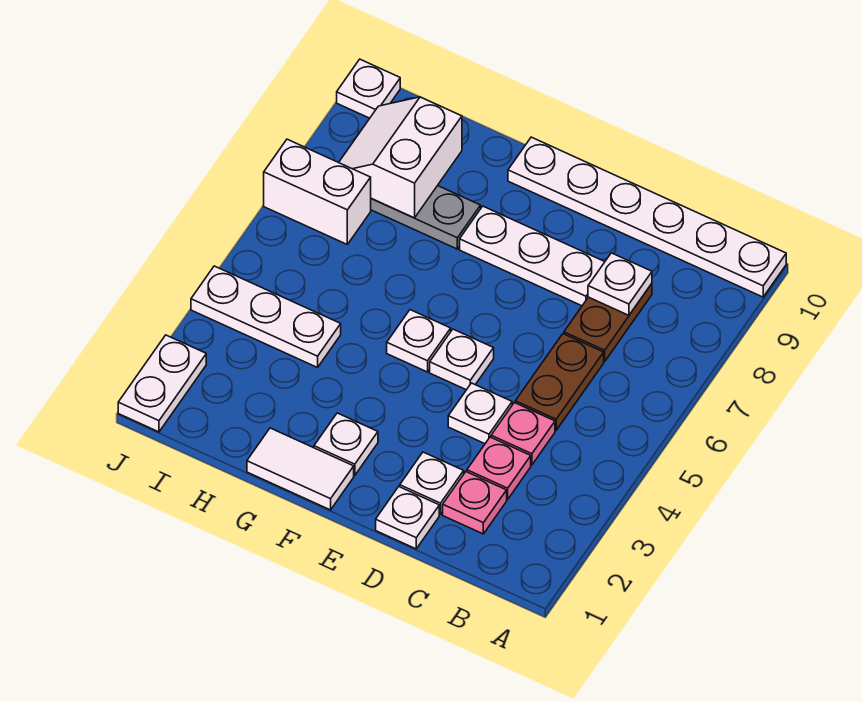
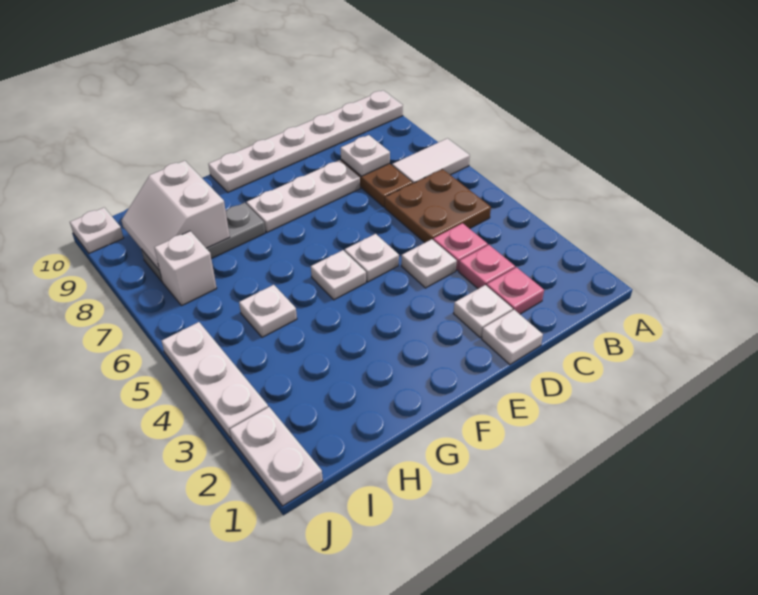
brown 1x2 plate [515,334,604,430] -> brown 2x2 plate [385,169,491,243]
white 1x2 tile [247,428,354,510] -> white 1x2 tile moved to [392,138,470,183]
white 1x1 plate [314,413,378,476] -> white 1x1 plate moved to [239,285,297,337]
white 1x3 plate [191,266,341,368] -> white 1x3 plate turned to [162,322,268,438]
white 1x2 brick [264,139,371,244] -> white 1x1 brick [154,231,217,305]

